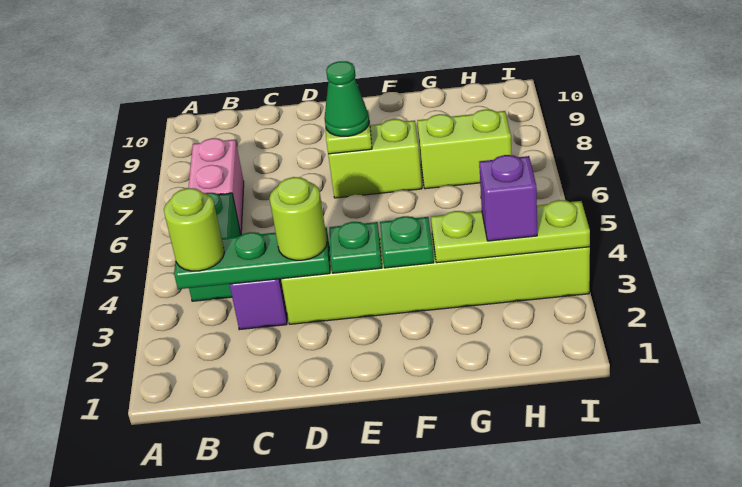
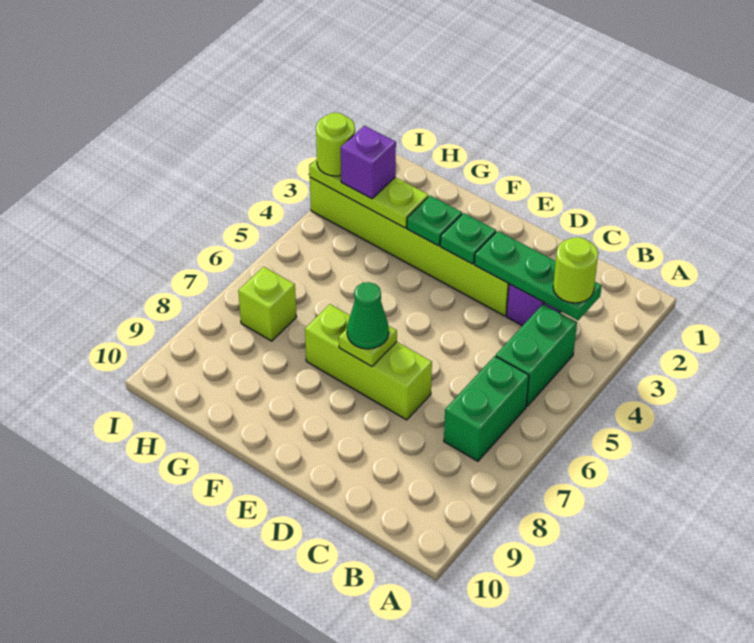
pink 1x2 brick [188,138,244,234] -> green 1x2 brick [444,356,529,461]
lime 1x1 round brick [270,177,327,260] -> lime 1x1 round brick moved to [316,113,355,176]
lime 1x2 brick [328,119,422,198] -> lime 1x3 brick [305,304,432,420]
lime 1x2 brick [417,110,511,189] -> lime 1x1 brick [238,267,296,341]

